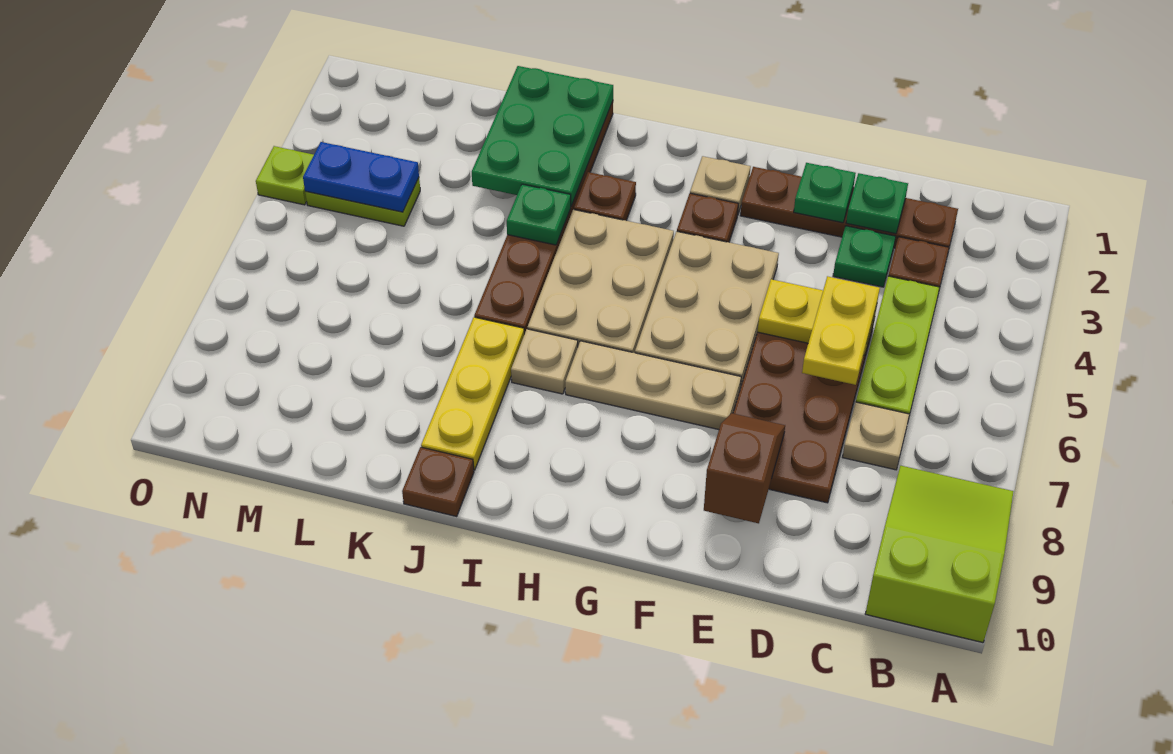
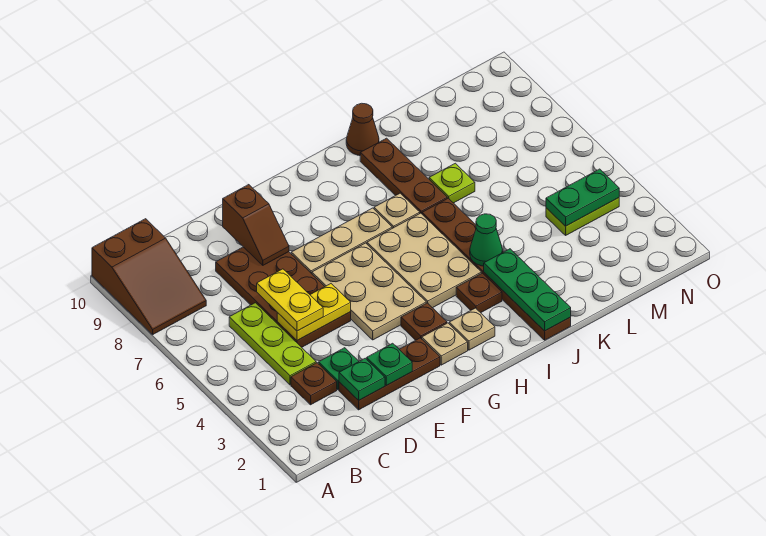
lime 2x3 slope [865,466,1014,643] -> brown 2x3 slope [92,219,206,334]
brown 1x4 plate [740,167,958,248] -> brown 1x3 plate [339,338,440,410]
tan 1x1 plate [843,402,909,470] -> tan 1x1 plate moved to [449,308,495,350]
green 2x3 plate [472,66,613,206] -> green 1x3 plate [484,249,571,331]
green 1x1 plate [507,184,571,245] -> green 1x1 cone [470,214,503,266]
yellow 1x3 plate [421,317,524,470] -> brown 1x3 plate [360,138,447,214]
brown 1x1 plate [402,447,474,516] -> brown 1x1 cone [346,103,379,156]
blue 1x2 plate [303,142,419,212] -> green 1x2 plate [546,169,619,226]
lime 1x1 plate [256,146,314,205] -> lime 1x1 plate moved to [429,163,475,203]

